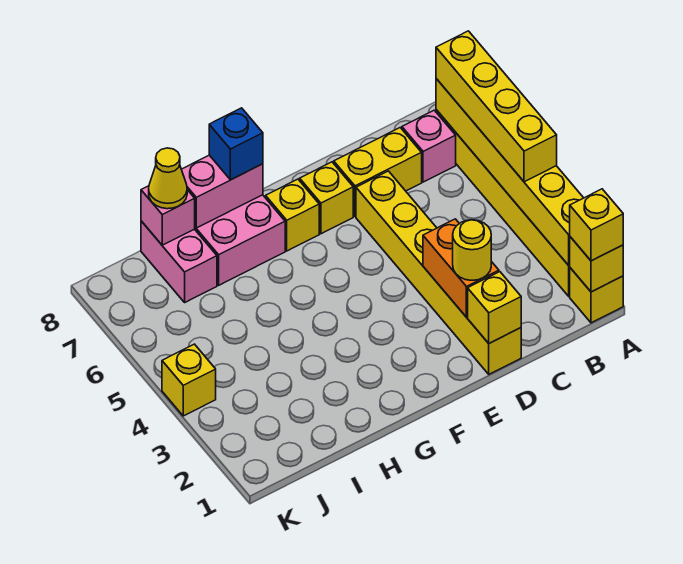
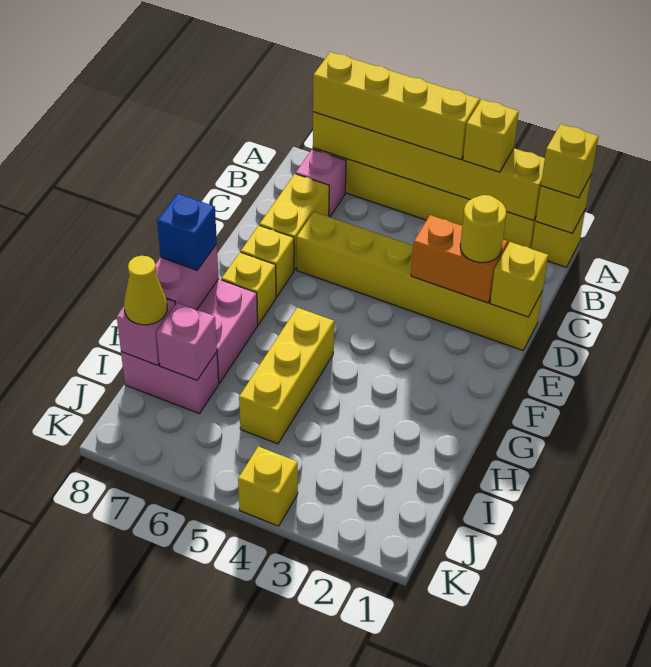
none -> yellow 1x1 brick [463,100,519,172]
none -> yellow 1x3 brick [239,308,334,444]
none -> pink 1x1 brick [157,303,217,380]

